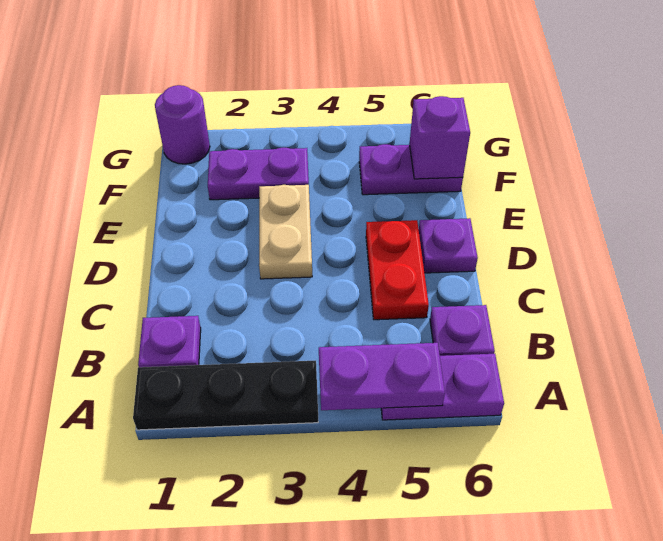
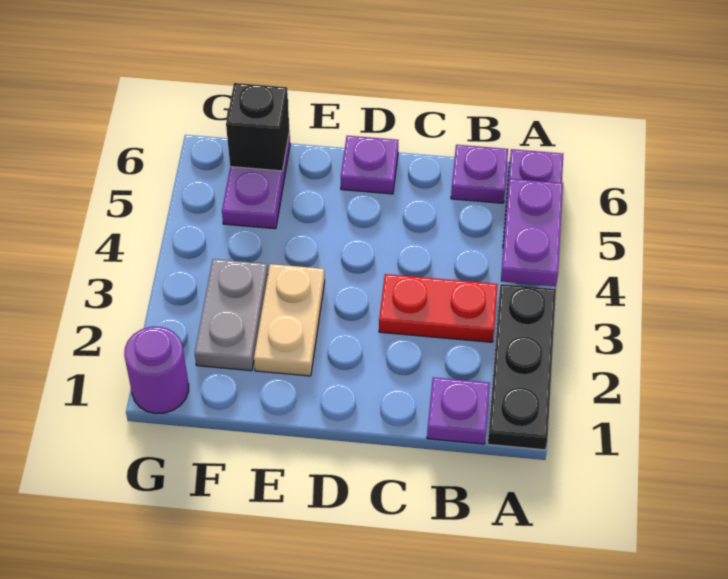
red 1x2 plate [366,220,429,320] -> red 1x2 plate moved to [379,274,498,342]
tan 1x2 plate [259,185,312,279] -> tan 1x2 plate turned to [254,264,325,376]
purple 1x2 plate [208,147,309,200] -> grey 1x2 plate [195,259,268,371]
purple 1x1 brick [410,96,470,179] -> black 1x1 brick [226,83,289,171]

